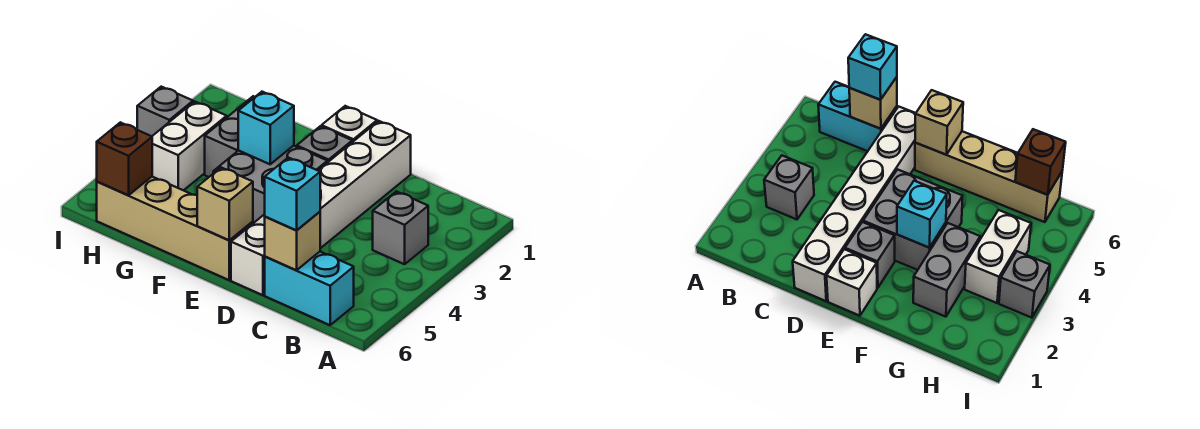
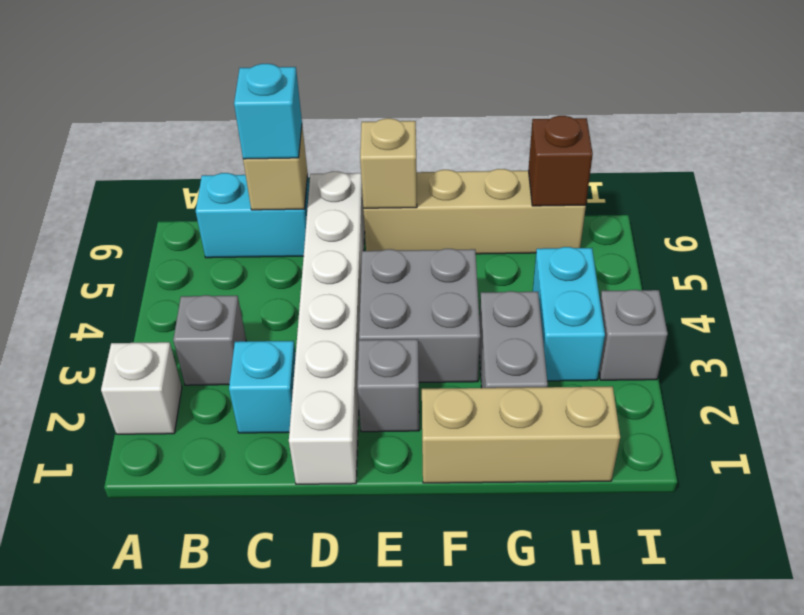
white 1x1 brick [322,106,377,142] -> white 1x1 brick moved to [101,342,182,434]
none -> tan 1x3 brick [422,386,620,483]
cyan 1x1 brick [238,92,294,164] -> cyan 1x1 brick moved to [229,341,296,433]
white 1x2 brick [152,102,227,191] -> cyan 1x2 brick [533,247,605,381]

